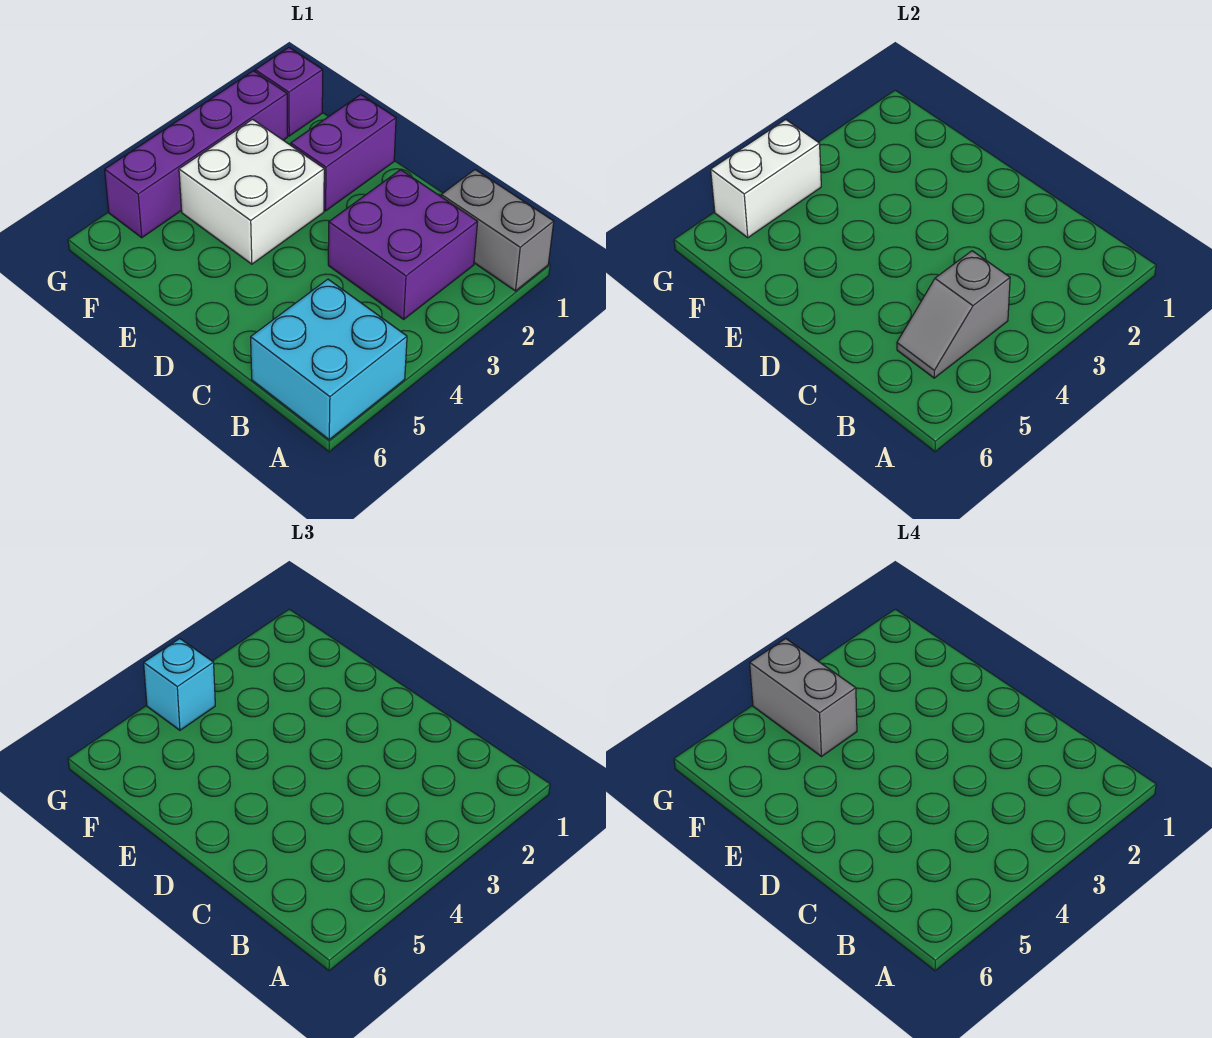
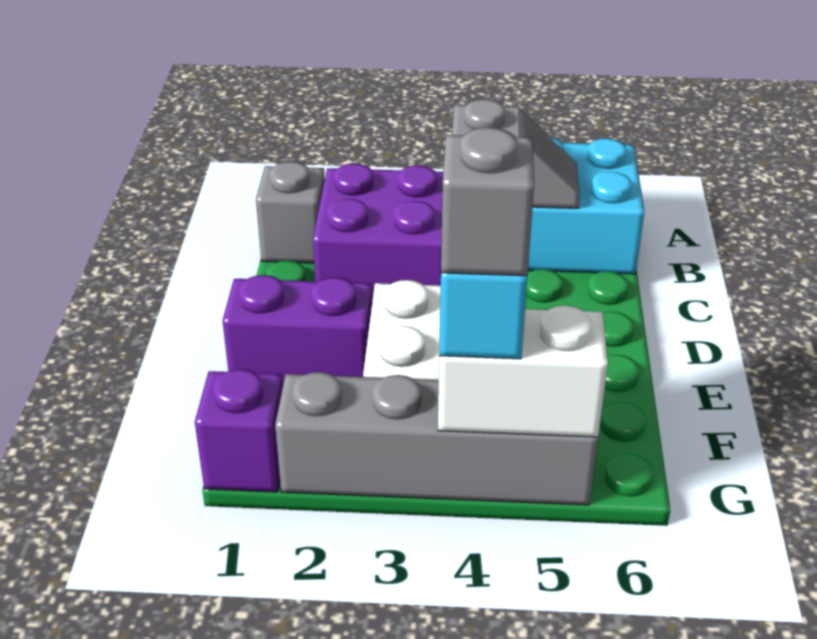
grey 1x2 brick [441,170,554,291] -> grey 1x1 brick [256,162,325,263]
grey 1x2 brick [750,639,857,757] -> grey 1x1 brick [441,127,534,276]
purple 1x4 brick [105,71,288,238] -> grey 1x4 brick [275,372,598,505]

